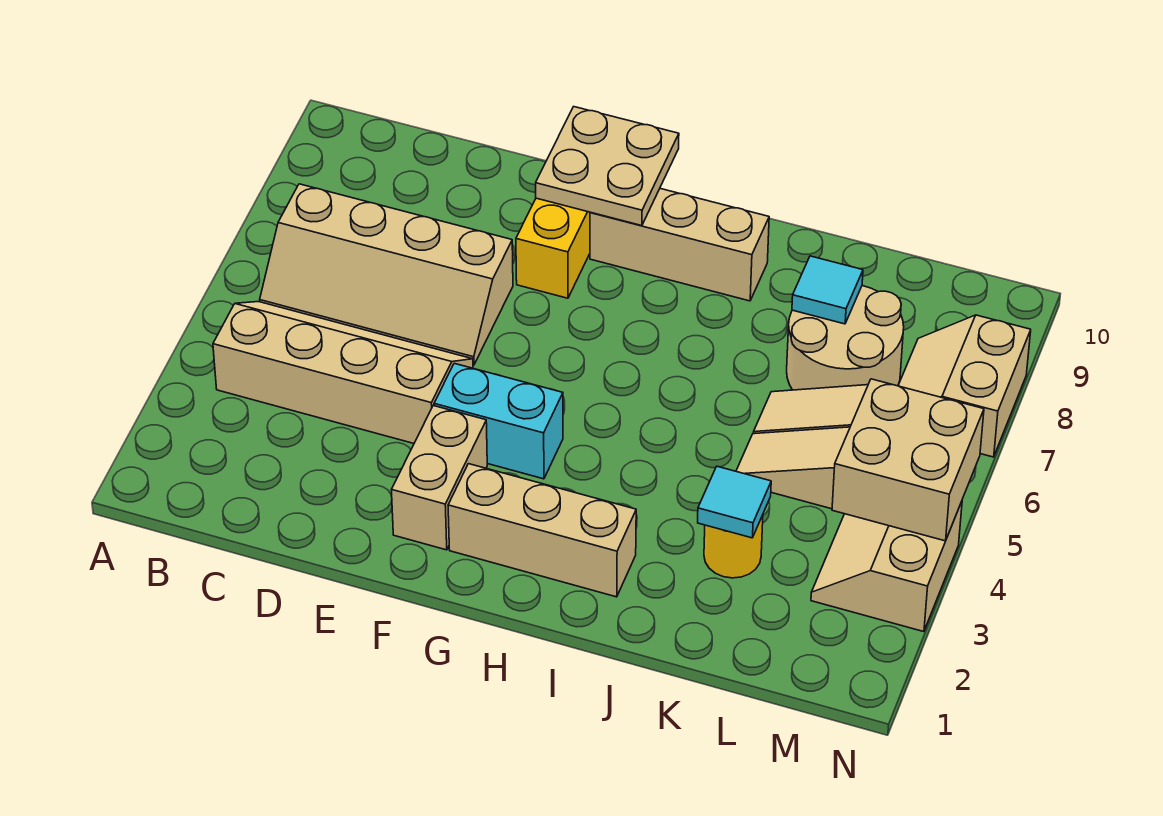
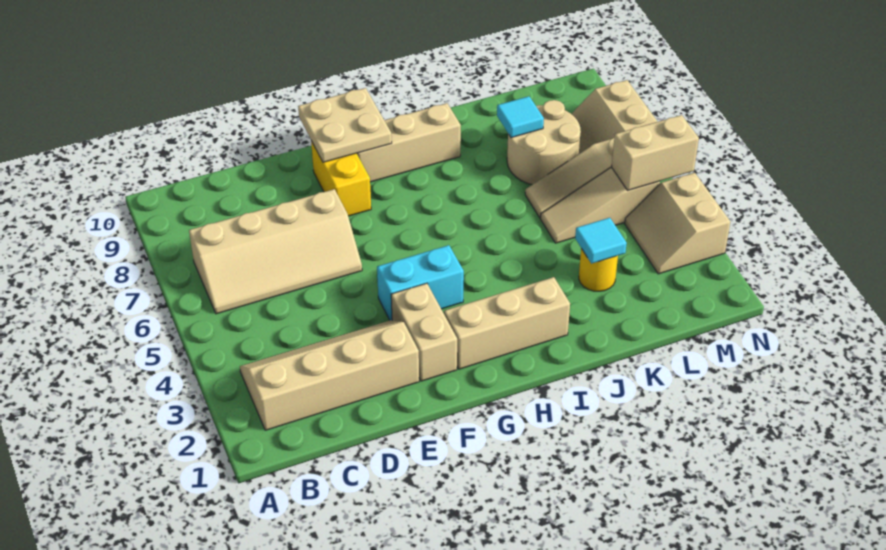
tan 2x4 slope [213,302,473,443] -> tan 2x4 slope moved to [240,320,419,430]
tan 2x2 brick [832,379,984,541] -> tan 1x2 brick [612,115,699,190]

